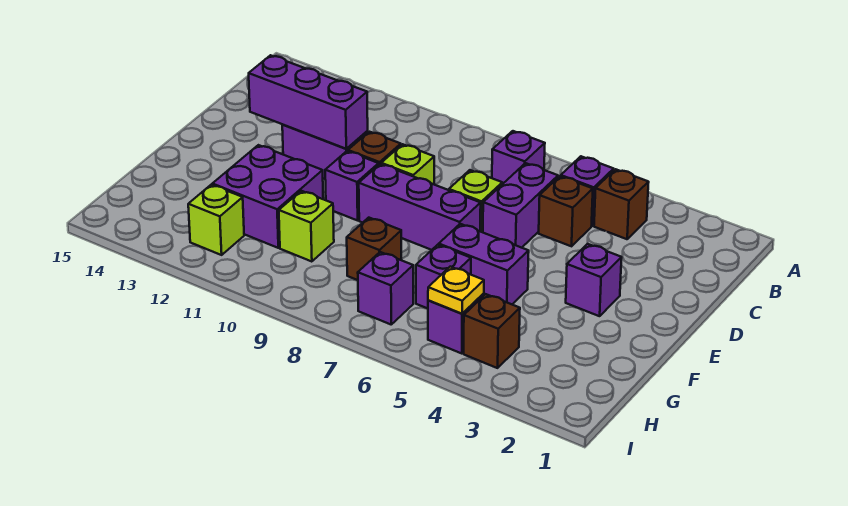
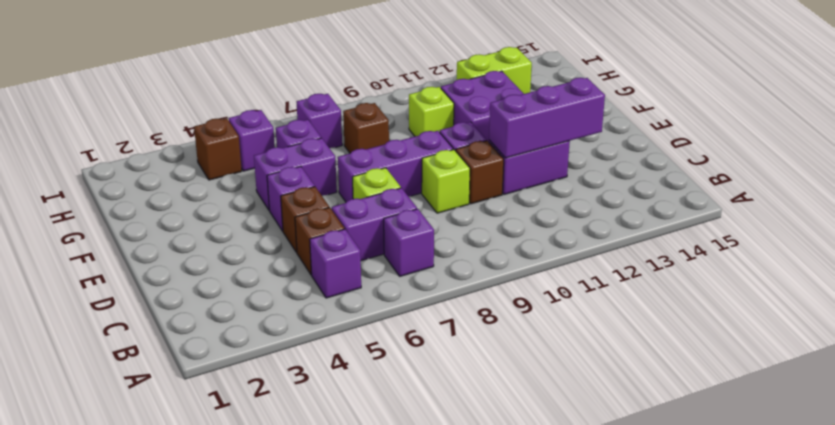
brown 1x1 brick [594,169,649,239] -> brown 1x1 brick moved to [281,187,329,253]
purple 1x2 brick [483,163,558,248] -> purple 1x2 brick turned to [332,188,417,261]
purple 1x1 brick [566,244,622,316] -> purple 1x1 brick moved to [267,166,315,231]
yellow 1x1 plate [428,267,484,314] -> none
lime 1x1 brick [188,185,244,255] -> lime 1x2 brick [457,47,532,94]

